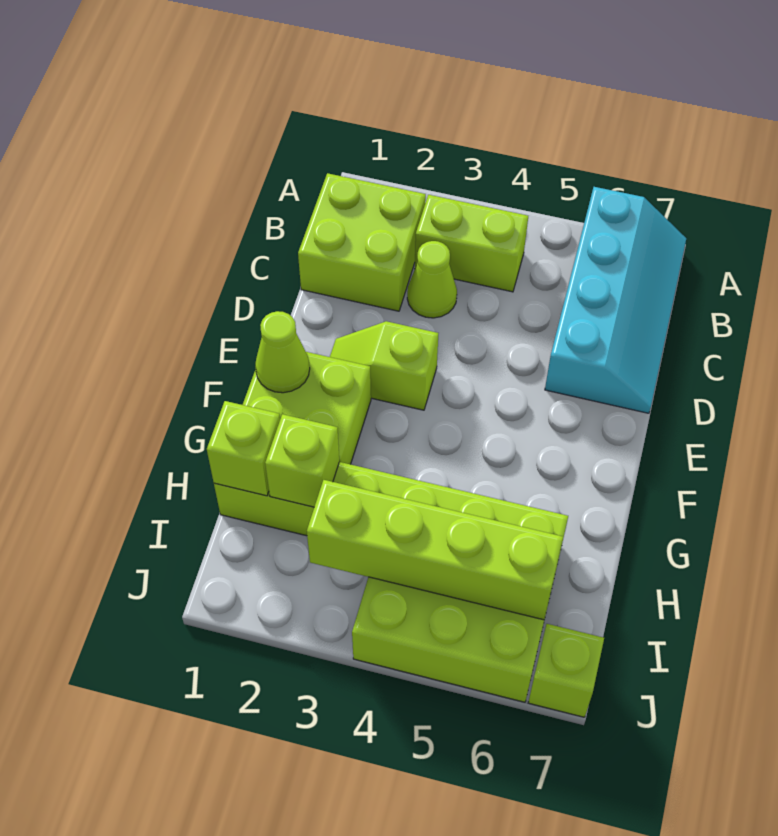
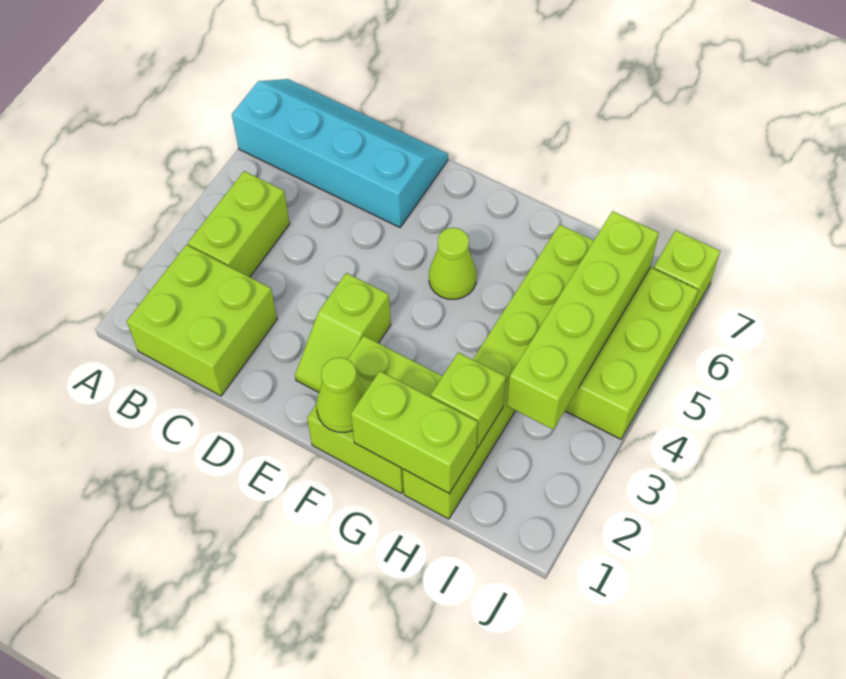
lime 1x1 cone [407,241,457,318] -> lime 1x1 cone moved to [429,228,477,299]
lime 1x1 brick [207,401,280,496] -> lime 1x2 brick [351,371,478,493]

